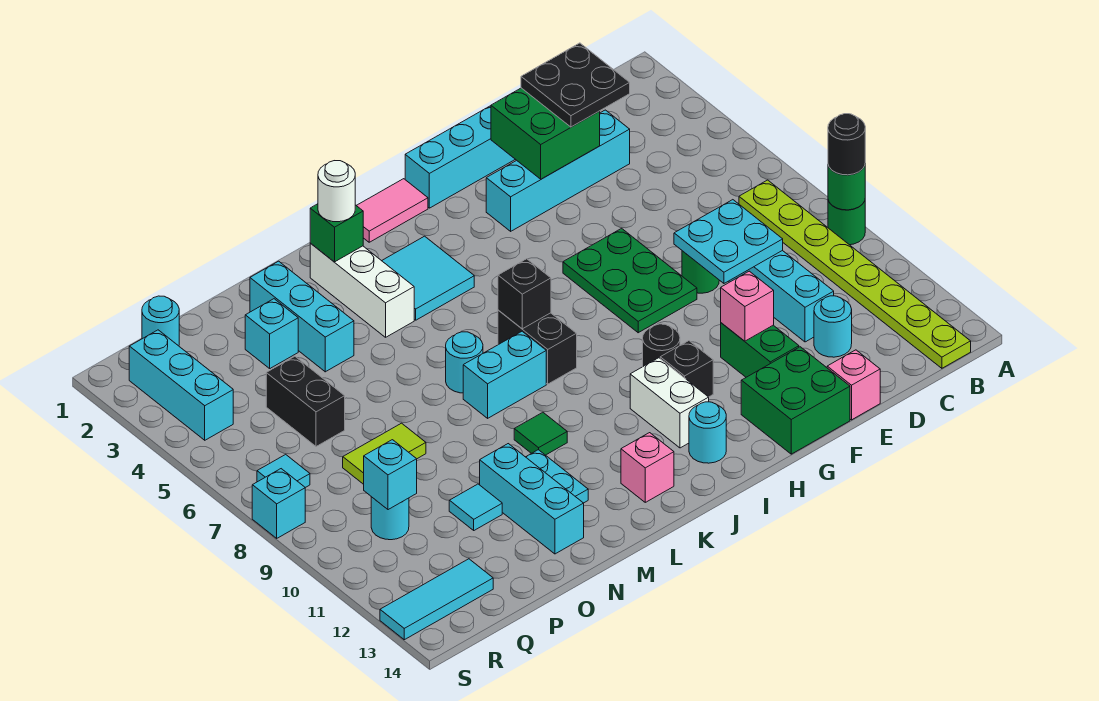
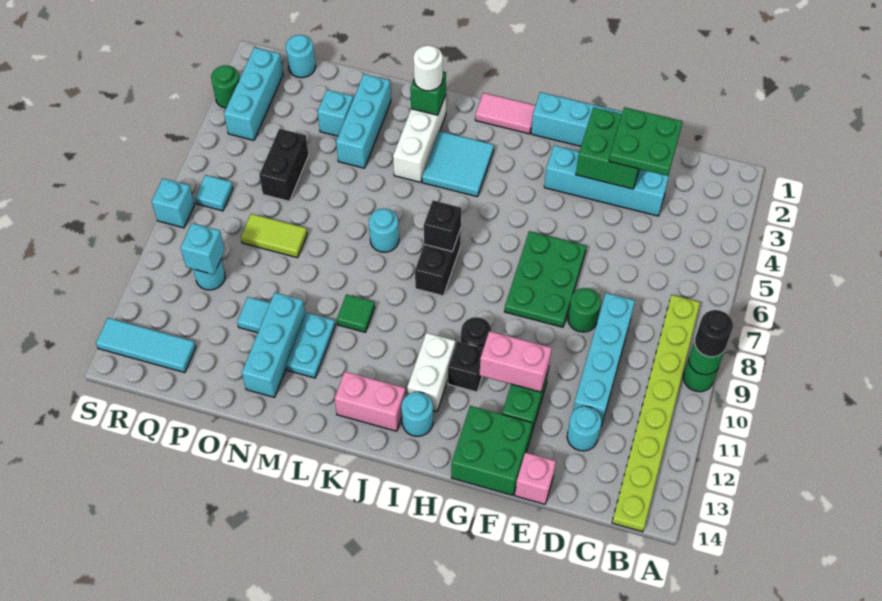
black 2x2 plate [521,43,630,127] -> green 2x2 plate [609,107,683,176]
cyan 2x2 plate [674,200,783,283] -> none
pink 1x1 brick [721,271,774,341] -> pink 1x2 brick [480,331,552,392]
cyan 1x2 brick [463,331,546,418] -> none
pink 1x1 brick [621,433,674,502] -> pink 1x2 brick [335,372,406,431]
none -> green 1x1 round brick [211,65,239,108]

